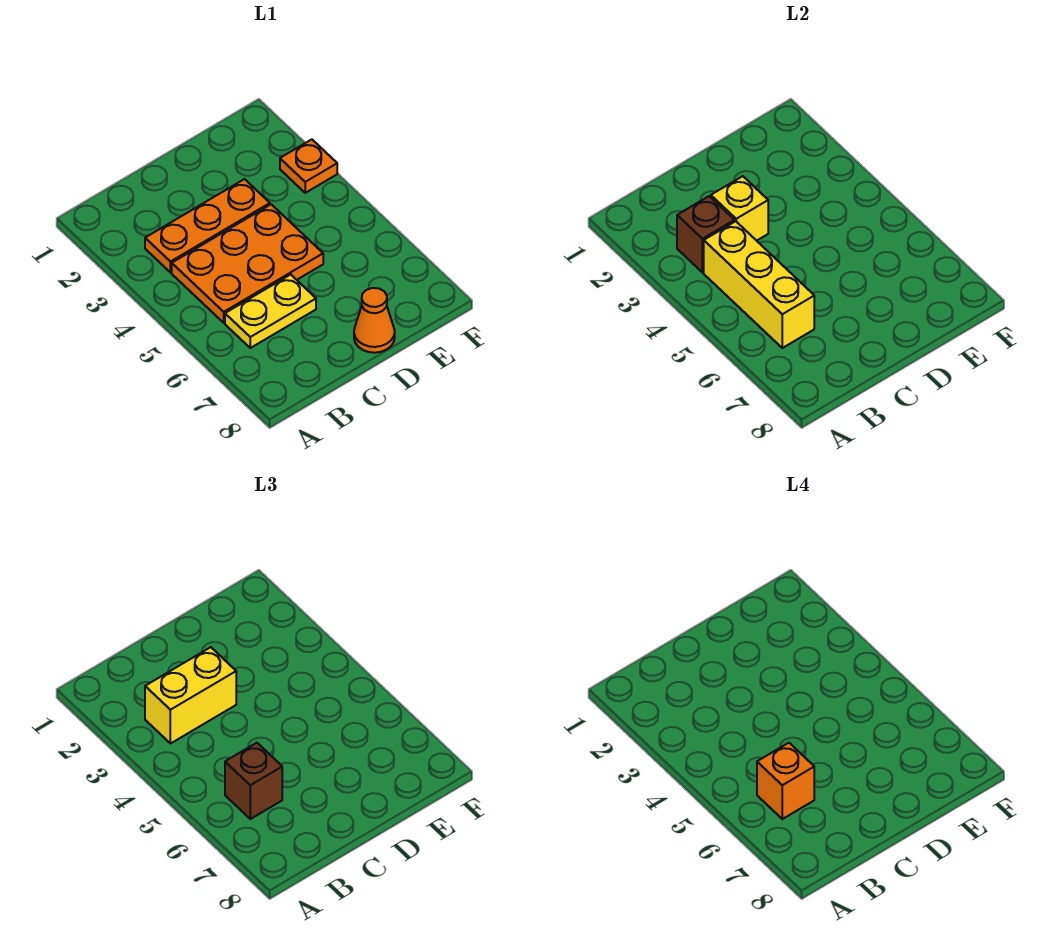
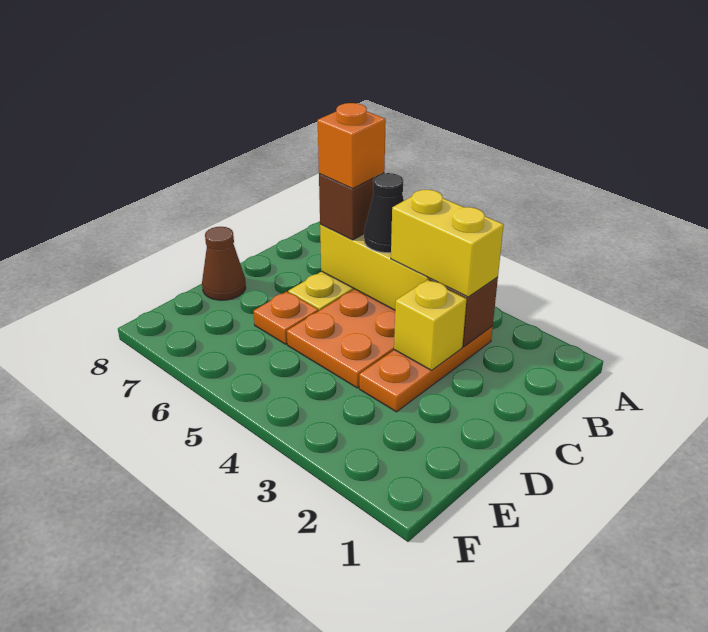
yellow 1x2 brick [145,647,236,744] -> yellow 1x2 brick turned to [391,190,504,297]
none -> black 1x1 cone [364,173,404,253]
orange 1x1 cone [354,288,395,353] -> brown 1x1 cone [202,227,246,300]
orange 1x1 plate [280,139,337,193] -> orange 1x1 plate moved to [254,292,318,344]

